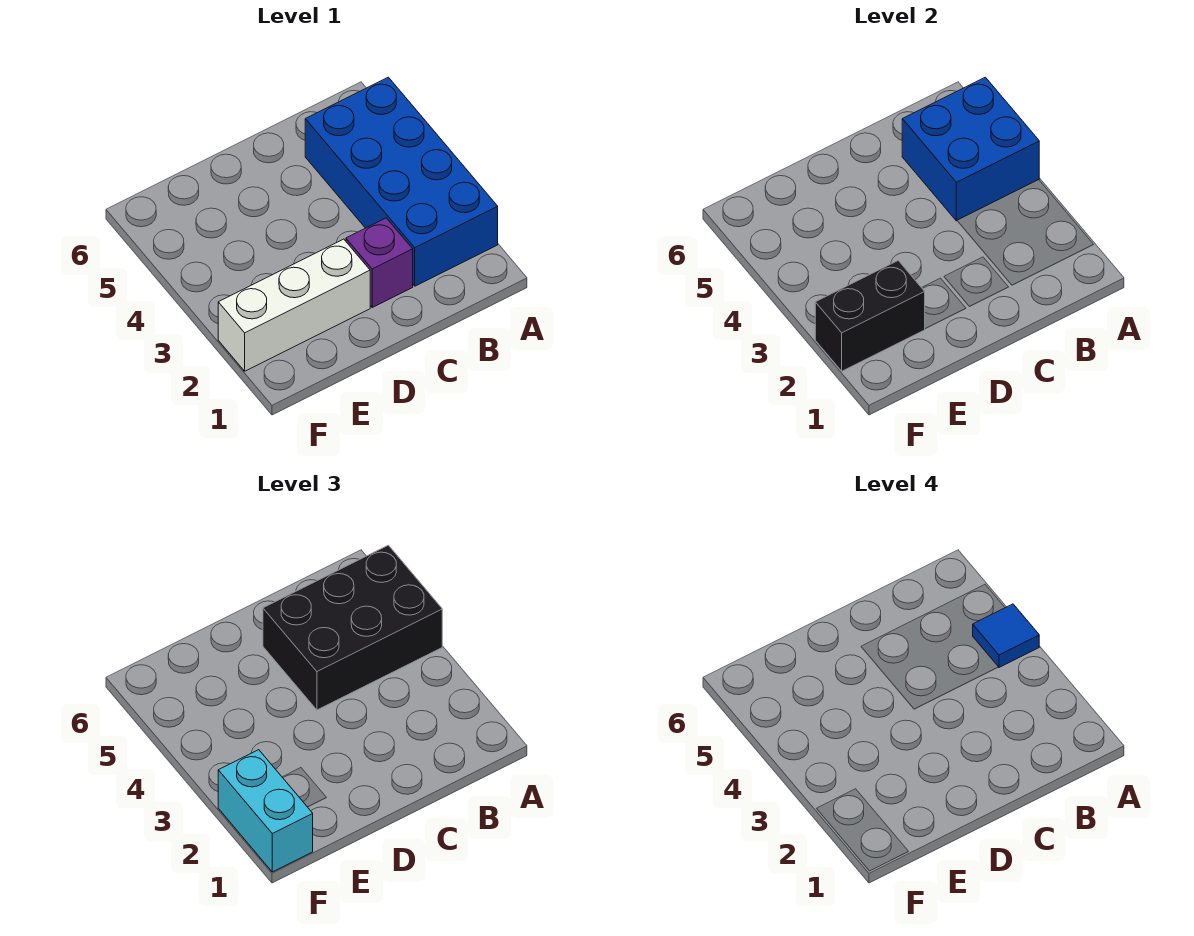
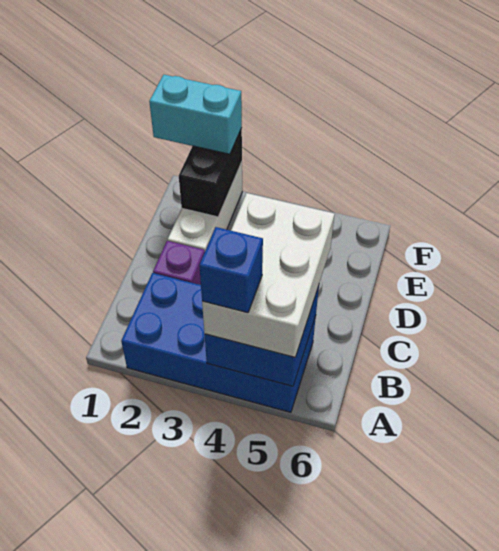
black 2x3 brick [263,545,442,710] -> white 2x3 brick [202,193,335,357]
blue 1x1 tile [973,604,1039,667] -> blue 1x1 brick [199,227,263,313]

